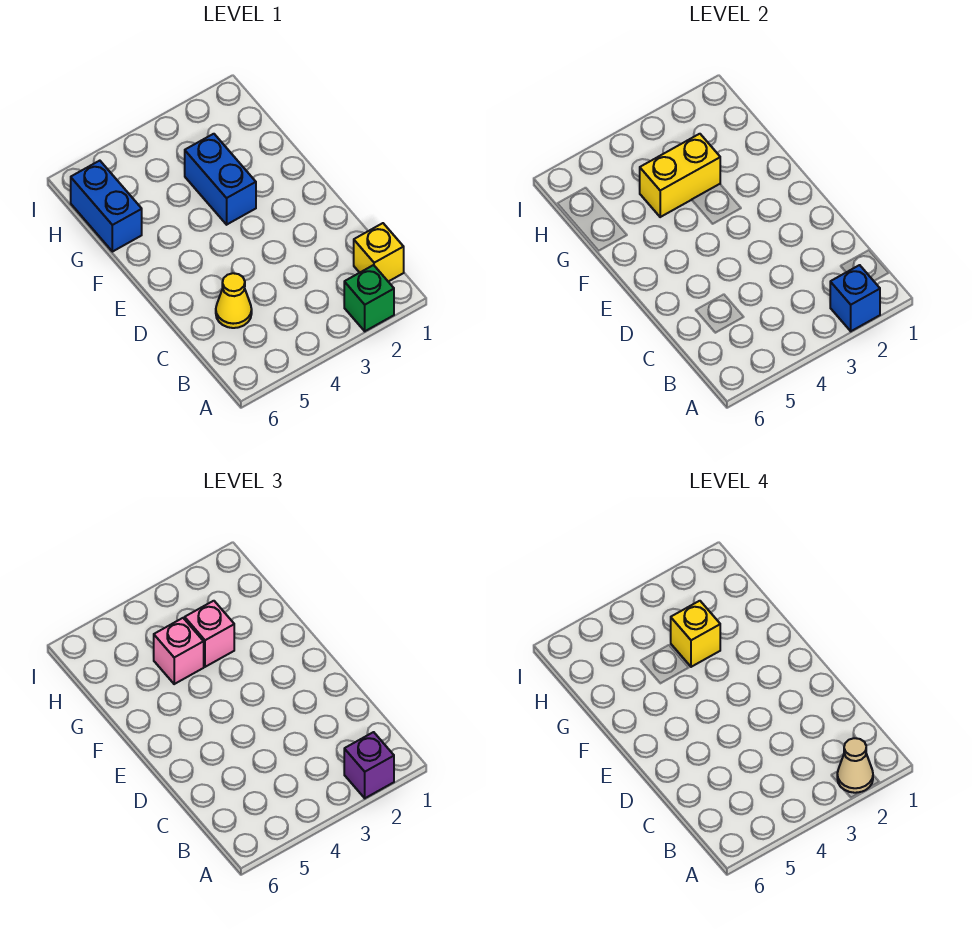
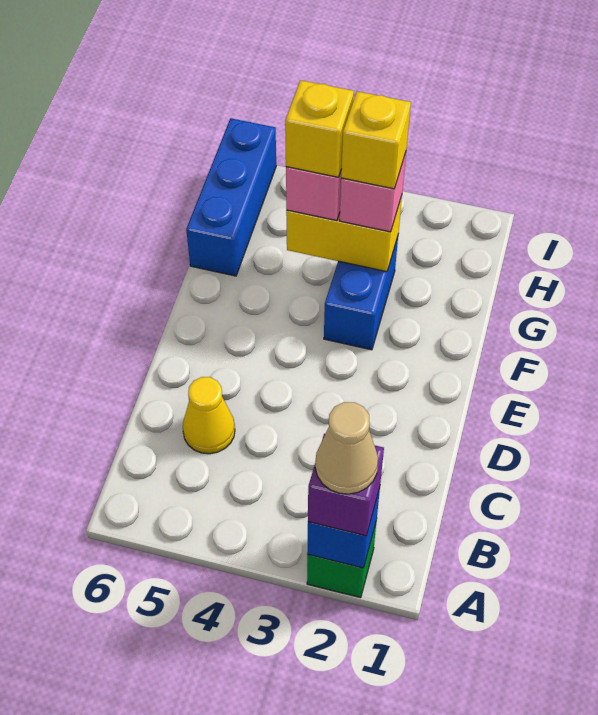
yellow 1x1 brick [354,223,404,282] -> yellow 1x1 brick moved to [285,80,354,177]
blue 1x2 brick [71,161,142,252] -> blue 1x3 brick [186,118,276,276]

